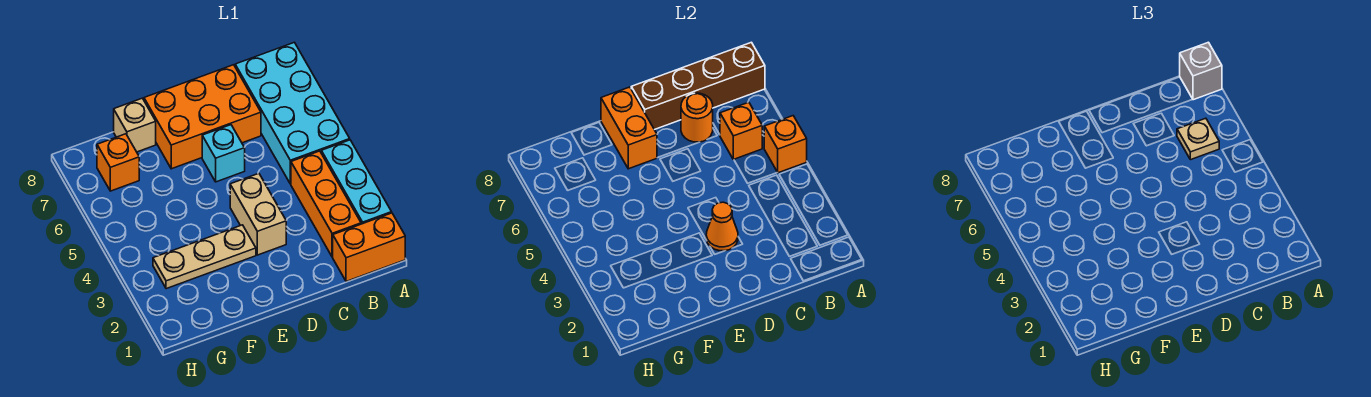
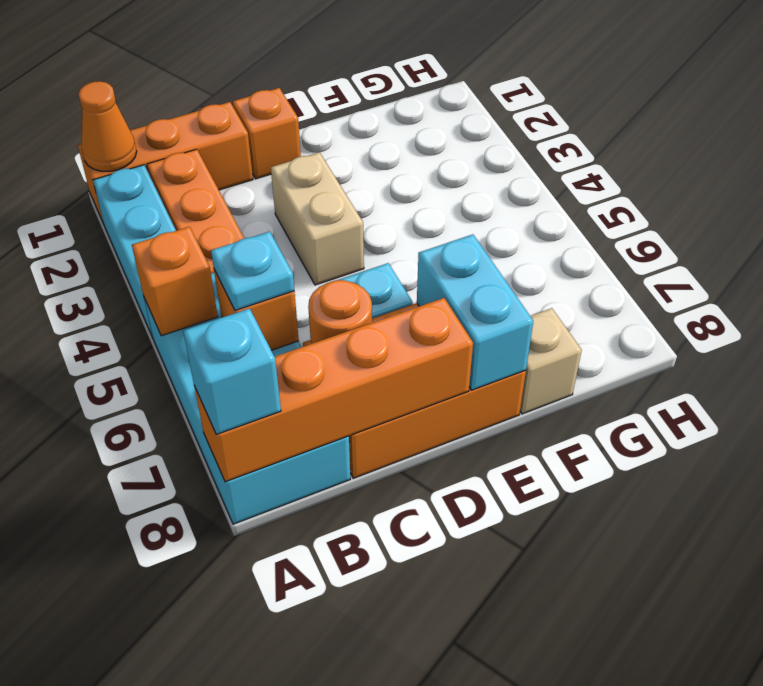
orange 1x2 brick [333,213,405,281] -> orange 1x3 brick [78,102,253,224]
brown 1x4 brick [631,42,765,130] -> orange 1x4 brick [194,298,473,482]
grey 1x1 brick [1180,42,1222,100] -> cyan 1x1 brick [183,308,281,434]
tan 1x1 plate [1177,118,1219,160] -> cyan 1x1 plate [211,232,294,310]
orange 1x1 cone [706,202,738,251] -> orange 1x1 cone moved to [79,81,137,172]
tan 1x3 plate [153,225,256,289] -> none
orange 1x2 brick [601,87,657,169] -> cyan 1x2 brick [417,234,533,390]
orange 1x1 brick [97,134,139,191] -> orange 1x1 brick moved to [233,88,301,179]

